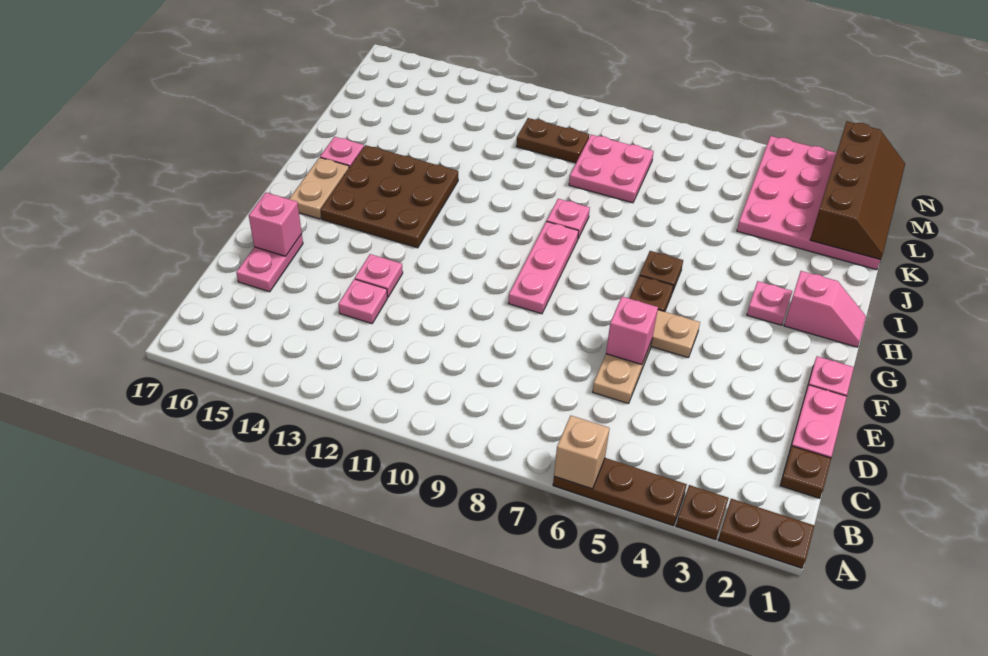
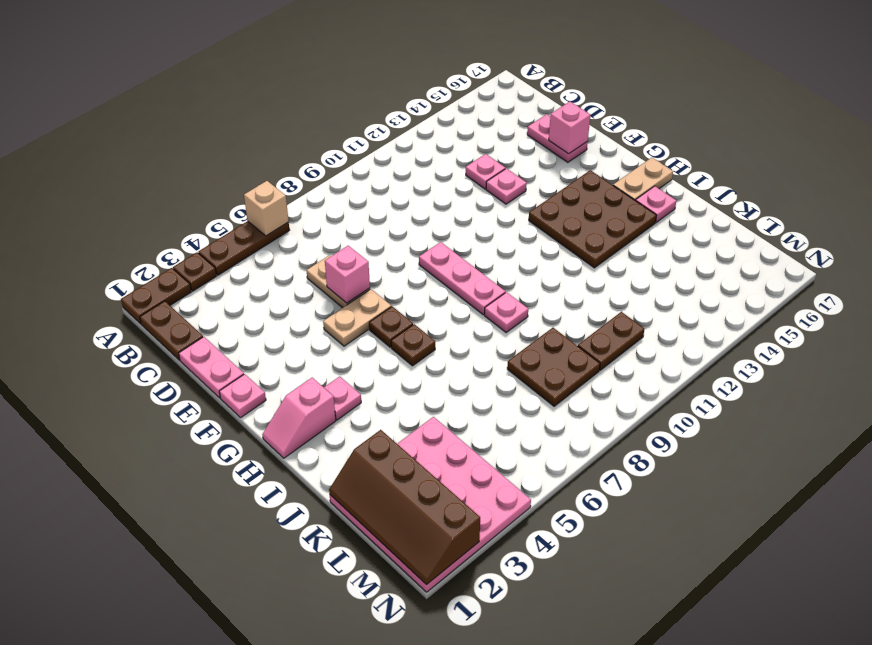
brown 1x1 plate [780,446,831,498] -> brown 1x2 plate [140,301,203,360]
tan 1x2 plate [290,158,349,219] -> tan 1x2 plate turned to [613,158,673,201]
pink 2x2 plate [569,135,654,203] -> brown 2x2 plate [507,328,600,406]

